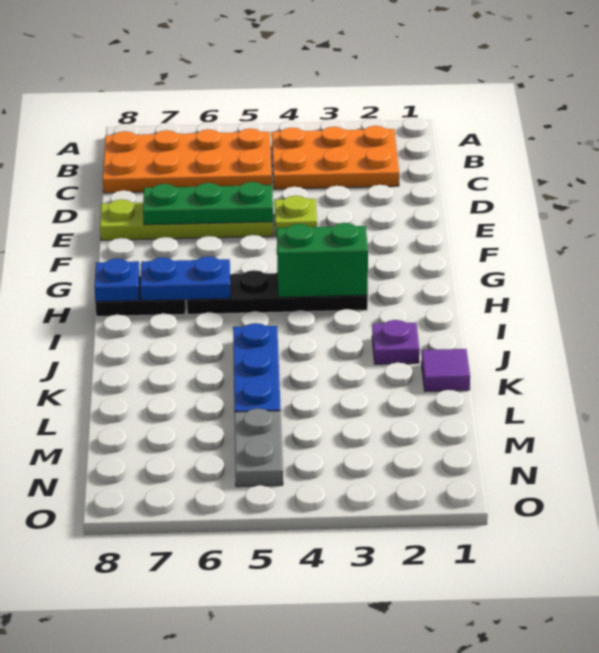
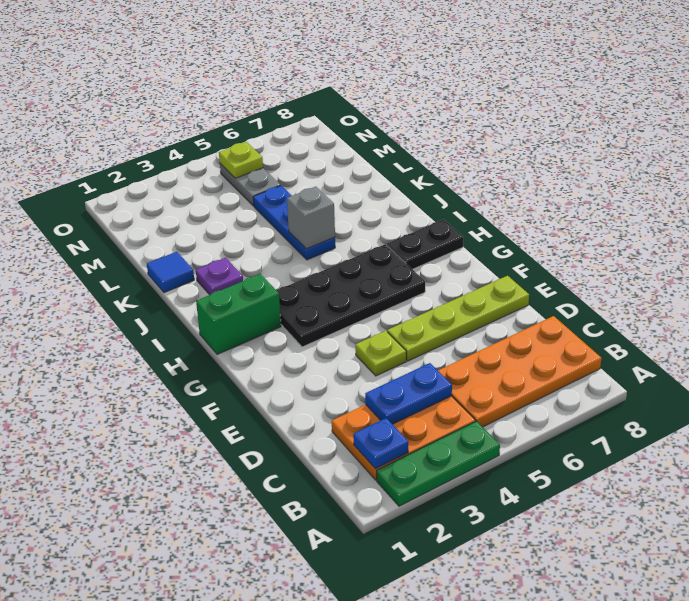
green 1x3 plate [143,182,273,225] -> green 1x3 plate moved to [377,421,500,506]
black 1x4 plate [187,270,368,314] -> black 2x4 plate [276,244,425,347]
green 1x2 brick [277,223,368,297] -> green 1x2 brick moved to [196,274,281,354]
blue 1x2 plate [140,256,230,301] -> blue 1x2 plate moved to [365,363,452,424]
blue 1x1 plate [94,258,140,302] -> blue 1x1 plate moved to [353,418,408,469]
none -> grey 1x1 brick [287,187,335,249]
purple 1x1 tile [421,349,470,392] -> blue 1x1 tile [147,252,194,293]
none -> lime 1x1 plate [219,142,263,178]

